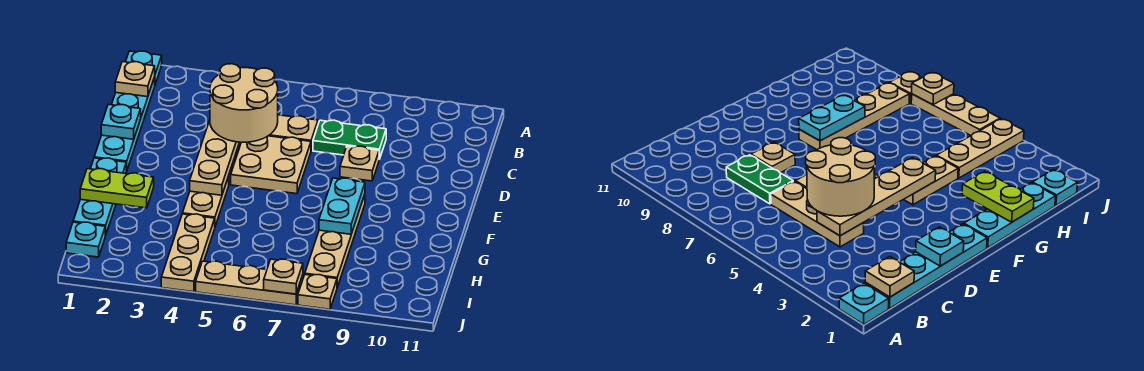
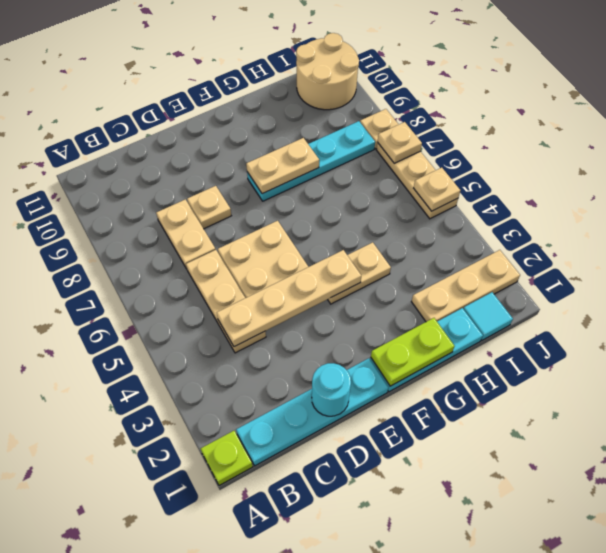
cyan 1x1 plate [126,51,162,84] -> lime 1x1 plate [201,431,253,486]
tan 1x1 plate [115,62,155,97] -> tan 1x1 plate moved to [414,168,460,211]
tan 2x2 round brick [210,64,278,142] -> tan 2x2 round brick moved to [296,33,359,110]
green 1x2 plate [313,120,386,159] -> tan 1x2 plate [156,199,216,269]
cyan 1x1 plate [101,104,141,139] -> cyan 1x1 round brick [312,363,351,416]
tan 1x4 plate [305,195,365,287] -> cyan 1x4 plate [247,121,375,201]
cyan 1x2 plate [319,178,365,234] -> tan 1x2 plate [246,138,319,194]
lime 1x2 plate [80,169,154,208] -> lime 1x2 plate turned to [371,318,455,386]
tan 1x3 plate [161,214,215,292] -> tan 1x3 plate moved to [411,250,520,322]
cyan 1x1 plate [66,222,105,257] -> cyan 1x1 tile [463,292,513,340]

